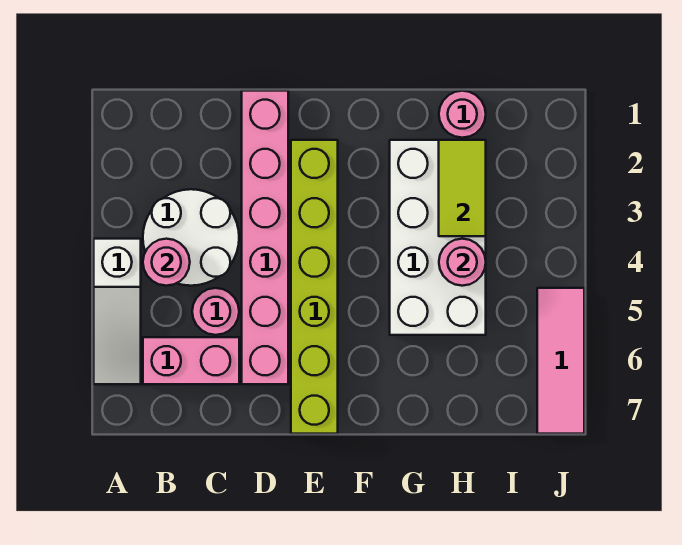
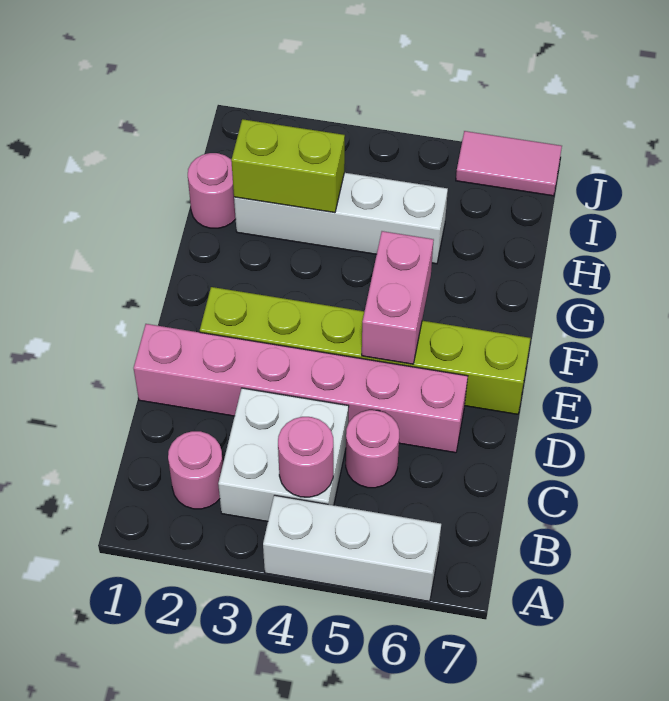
white 1x3 slope [94,239,141,384] -> white 1x3 brick [263,495,441,601]
white 2x2 round brick [143,189,239,286] -> white 2x2 brick [218,388,349,521]
pink 1x2 brick [143,337,239,384] -> pink 1x2 brick moved to [362,231,434,364]
white 2x4 brick [390,140,486,335] -> white 1x4 brick [234,173,448,264]
lime 1x2 tile [439,140,486,236] -> lime 1x2 brick [231,119,345,213]
pink 1x1 round brick [439,239,486,286] -> pink 1x1 round brick moved to [168,431,223,509]
pink 1x3 tile [537,288,584,434] -> pink 1x2 tile [456,131,562,196]

